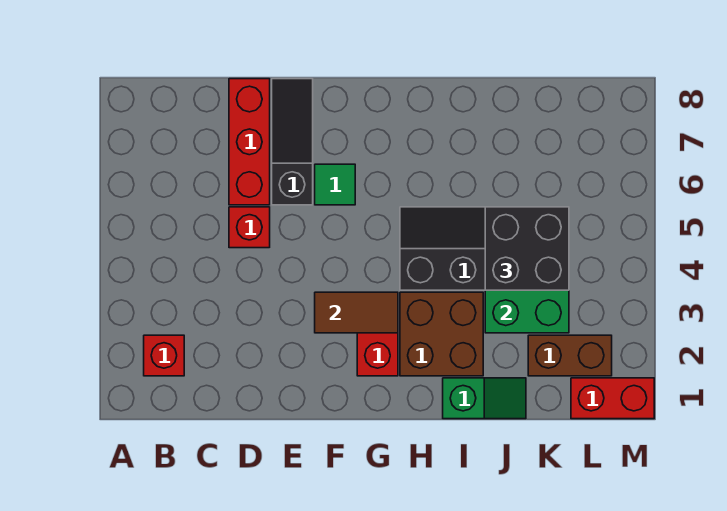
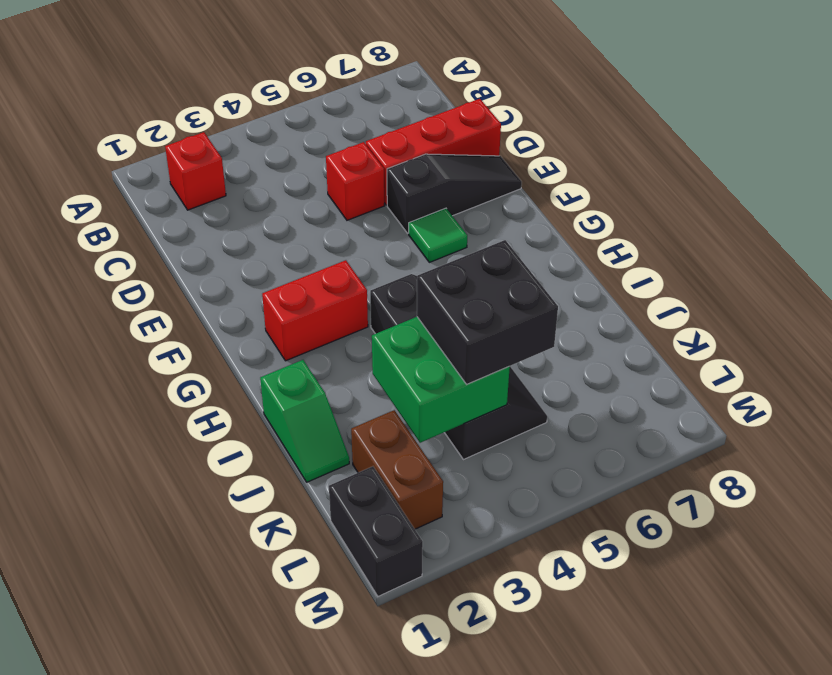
brown 1x2 tile [315,292,398,333] -> none
brown 2x2 brick [400,292,483,376] -> none
red 1x2 brick [571,378,654,419] -> black 1x2 brick [329,466,423,596]

